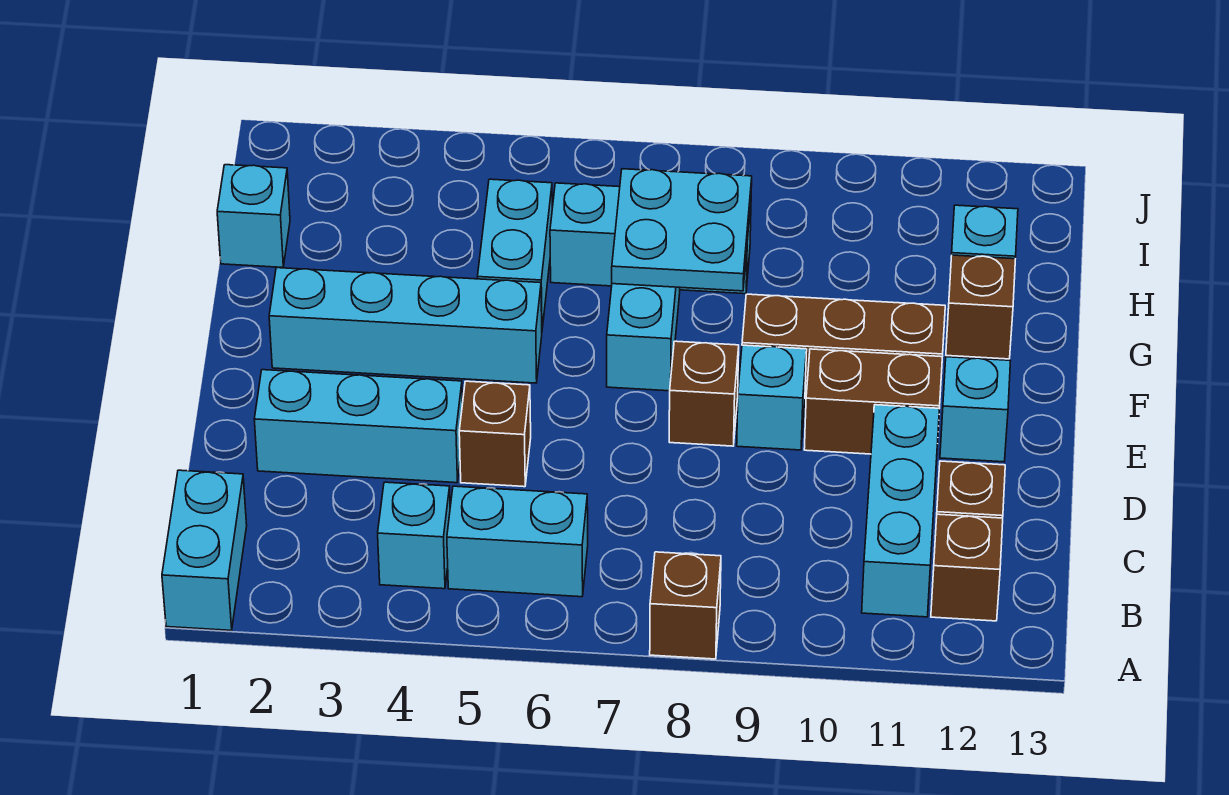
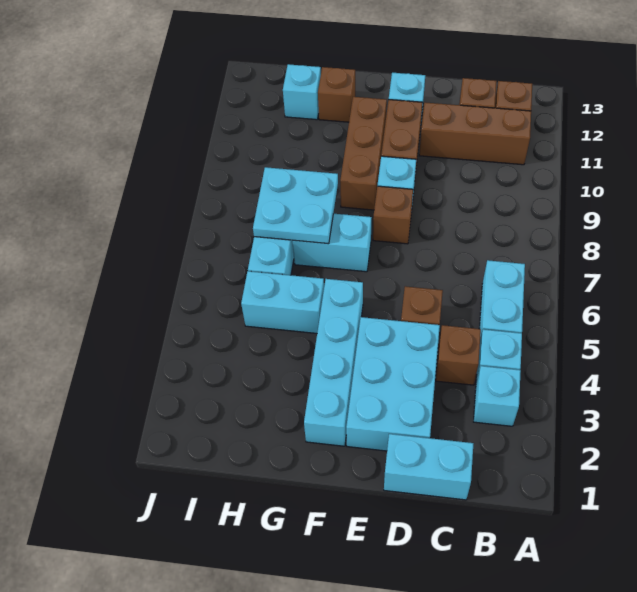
cyan 1x2 brick [162,470,247,630] -> cyan 1x2 brick moved to [384,434,474,500]
brown 1x1 brick [650,552,721,659] -> brown 1x1 brick moved to [436,325,481,385]
cyan 1x3 brick [862,405,939,617] -> brown 1x3 brick [419,102,531,165]
cyan 1x3 brick [254,370,463,483] -> cyan 2x3 brick [346,317,440,451]
cyan 1x1 brick [217,165,290,267] -> cyan 1x1 brick moved to [474,366,521,426]

